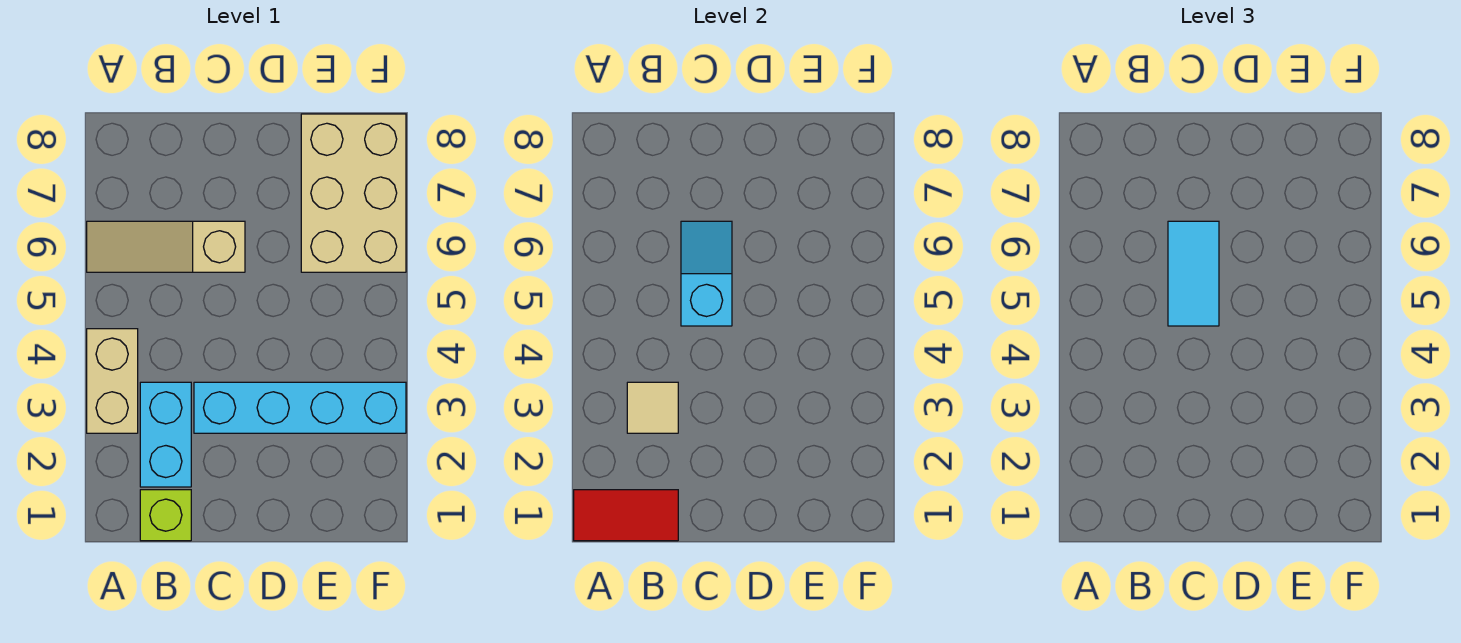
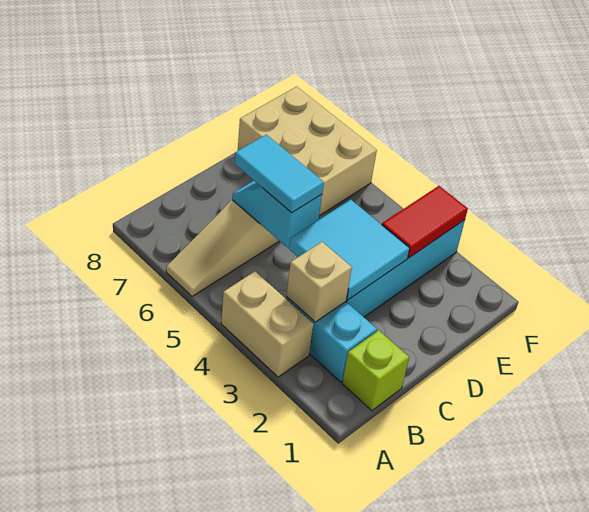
red 1x2 tile [574,490,678,541] -> red 1x2 tile moved to [382,186,468,258]
tan 1x1 tile [627,382,678,433] -> tan 1x1 brick [286,242,352,322]
none -> cyan 2x2 tile [289,200,410,300]

